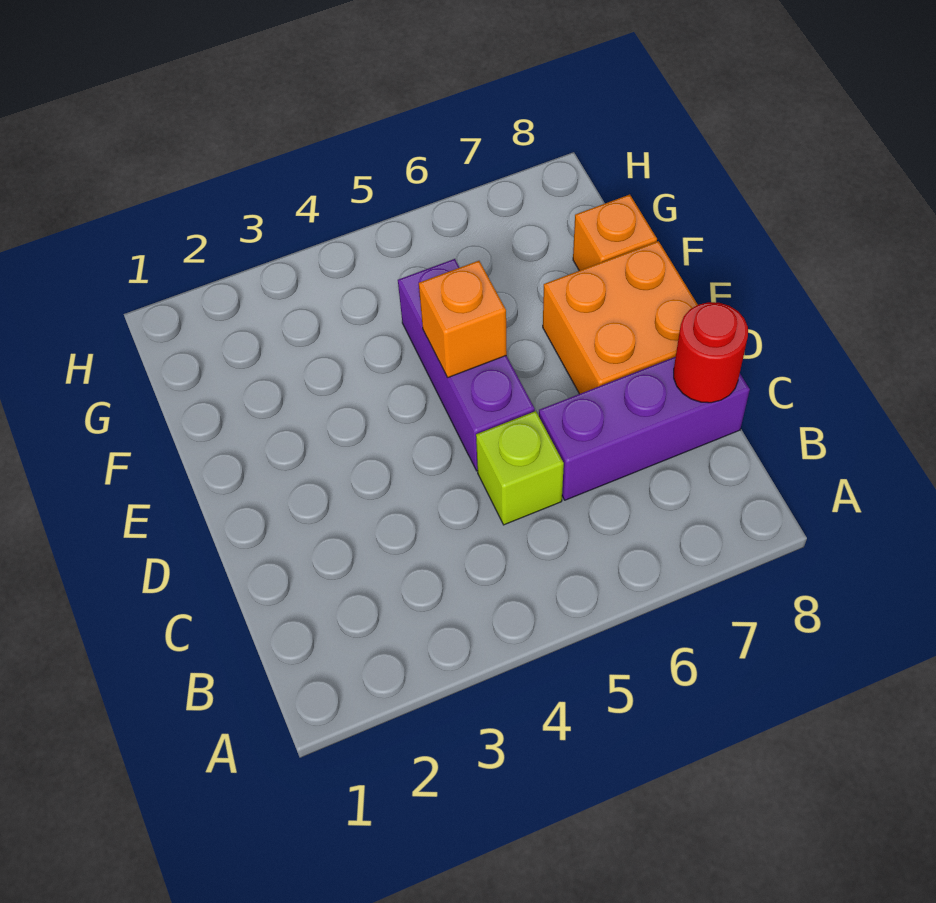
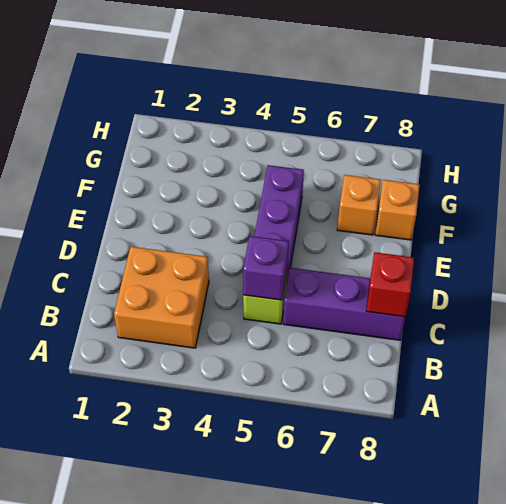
none -> purple 1x1 brick [243,236,289,300]
red 1x1 round brick [674,302,748,403] -> red 1x1 brick [366,252,414,317]
orange 2x2 brick [543,241,698,394] -> orange 2x2 brick moved to [114,247,209,348]
orange 1x1 brick [419,261,507,377] -> orange 1x1 brick moved to [337,175,381,235]

